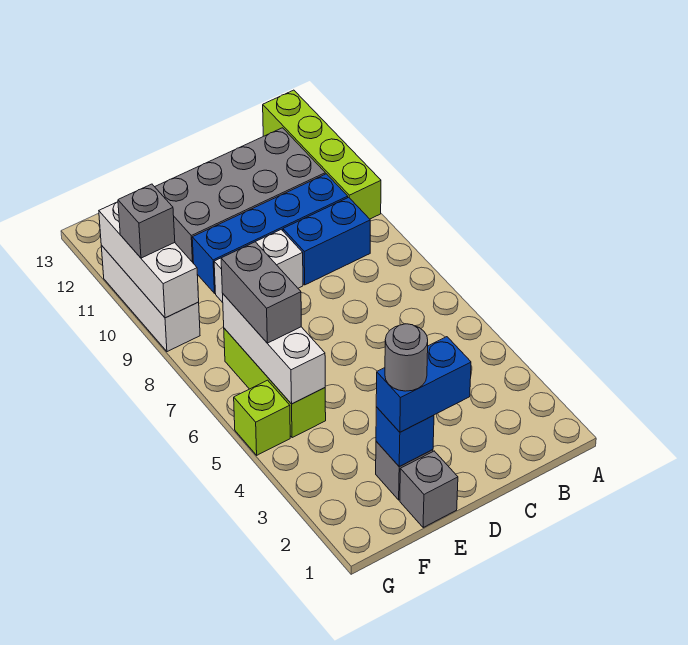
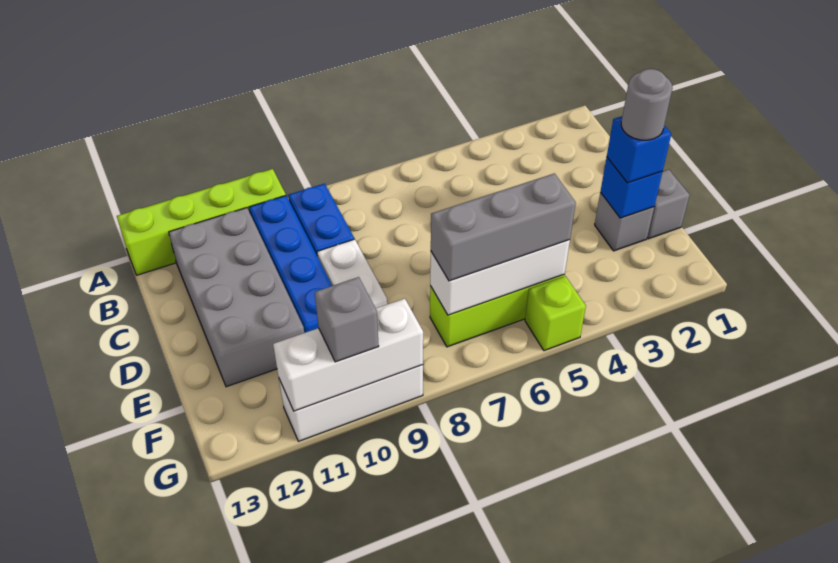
blue 1x2 brick [376,337,471,432] -> blue 1x1 brick [607,116,671,183]
grey 1x2 brick [221,242,301,343] -> grey 1x3 brick [431,173,576,281]

